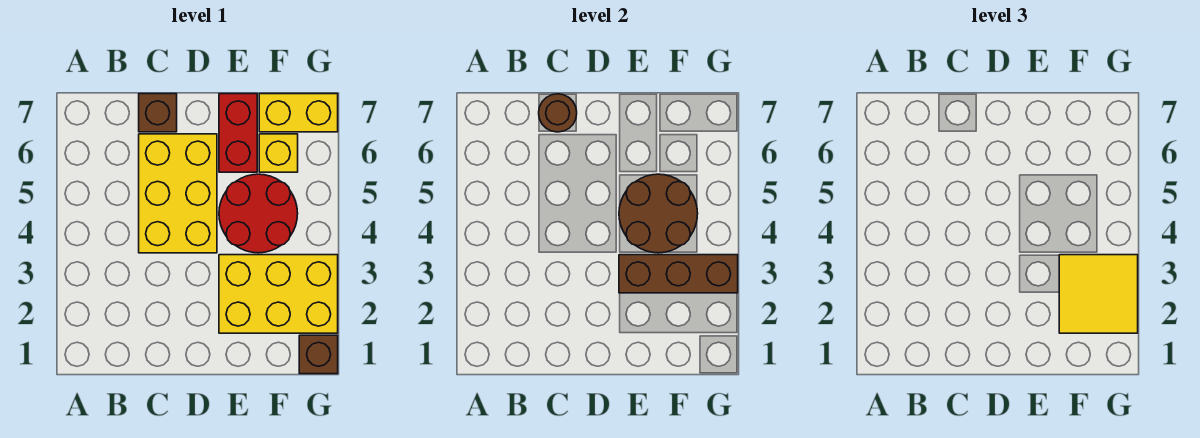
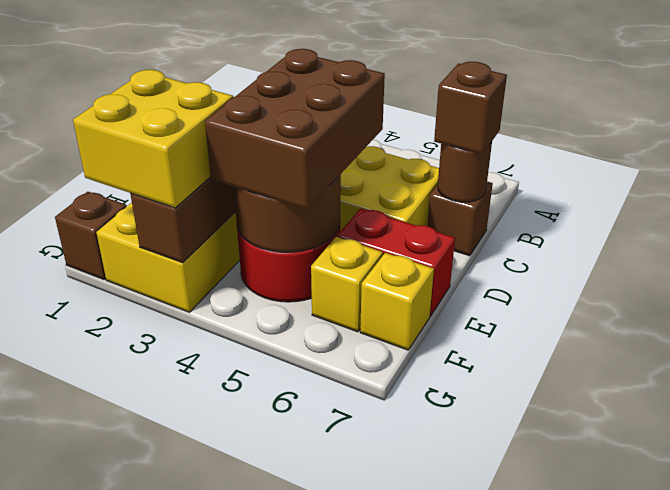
none -> brown 1x1 brick [434,62,507,154]
none -> brown 2x3 brick [205,49,385,210]
yellow 2x2 tile [1059,255,1138,333] -> yellow 2x2 brick [73,70,233,208]
yellow 1x2 brick [259,94,338,132] -> yellow 1x1 brick [360,253,434,350]

